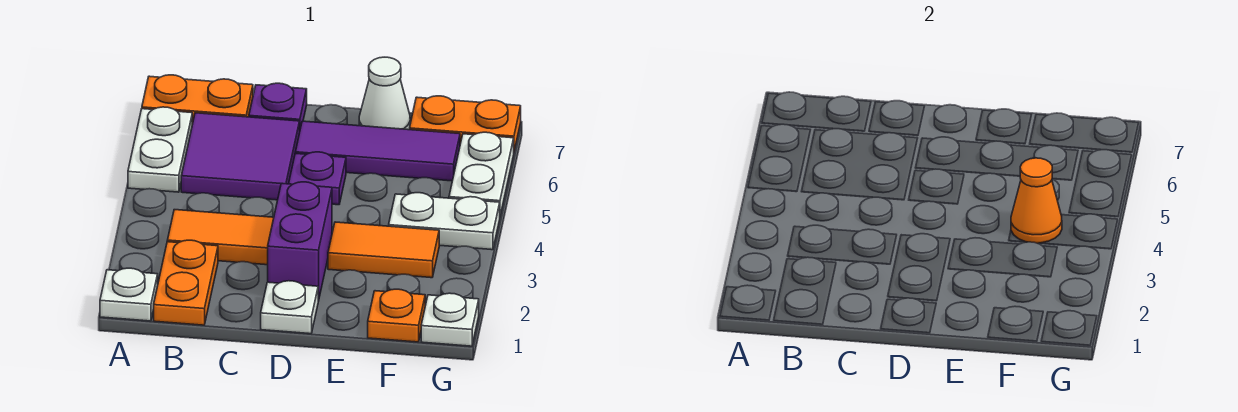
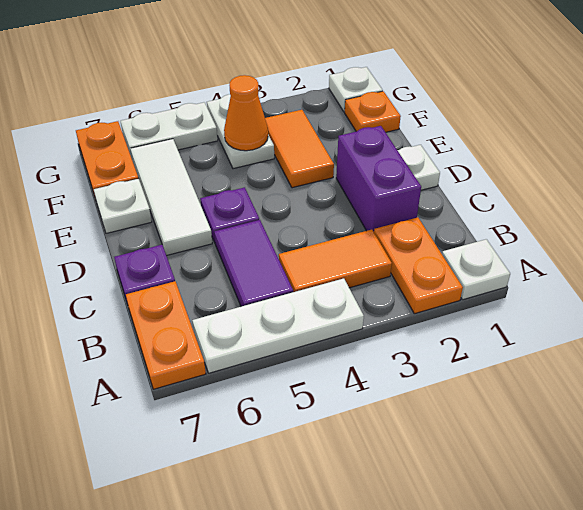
white 1x2 plate [128,107,192,192] -> white 1x3 plate [192,278,364,373]
orange 1x2 plate [154,240,218,325] -> orange 1x2 plate turned to [374,217,463,314]
orange 1x2 tile [167,210,274,265] -> orange 1x2 tile turned to [279,230,392,292]
purple 2x2 tile [181,113,300,200] -> purple 1x2 tile [214,220,293,306]
purple 1x2 brick [268,182,332,301] -> purple 1x2 brick turned to [336,126,421,232]
purple 1x3 tile [295,121,460,181] -> white 1x3 tile [131,139,212,256]
white 1x1 cone [359,57,410,130] -> white 1x1 plate [94,179,152,233]

